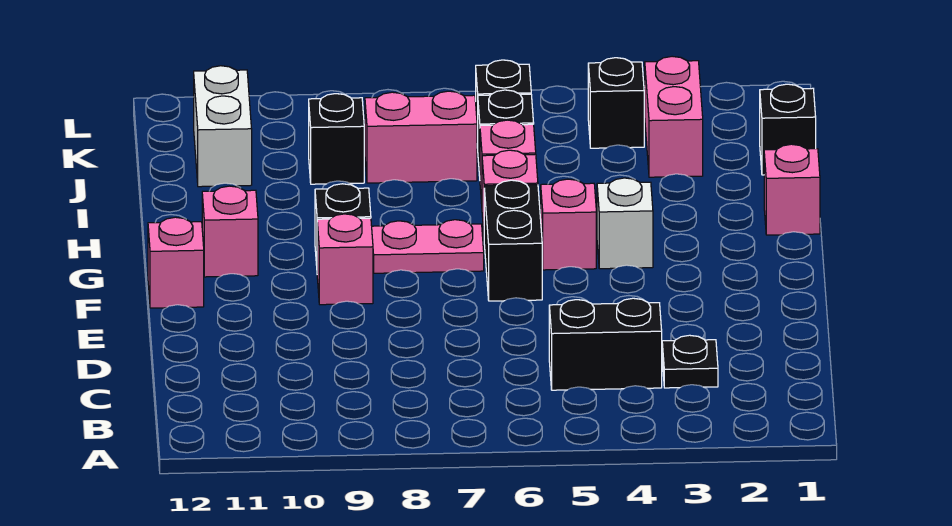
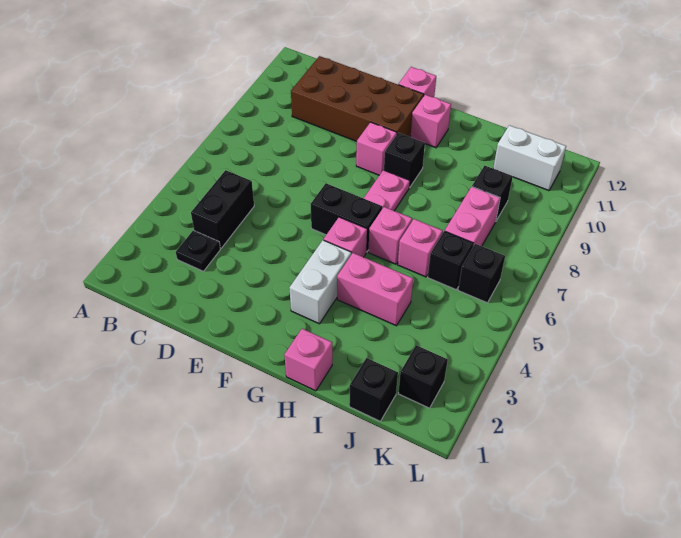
none -> brown 2x4 brick [291,56,424,142]
white 1x1 brick [597,178,653,269] -> white 1x2 brick [289,240,351,324]
pink 1x2 brick [645,56,703,177] -> pink 1x2 brick moved to [337,253,413,326]
black 1x1 brick [588,58,644,148] -> black 1x1 brick moved to [398,345,448,408]

